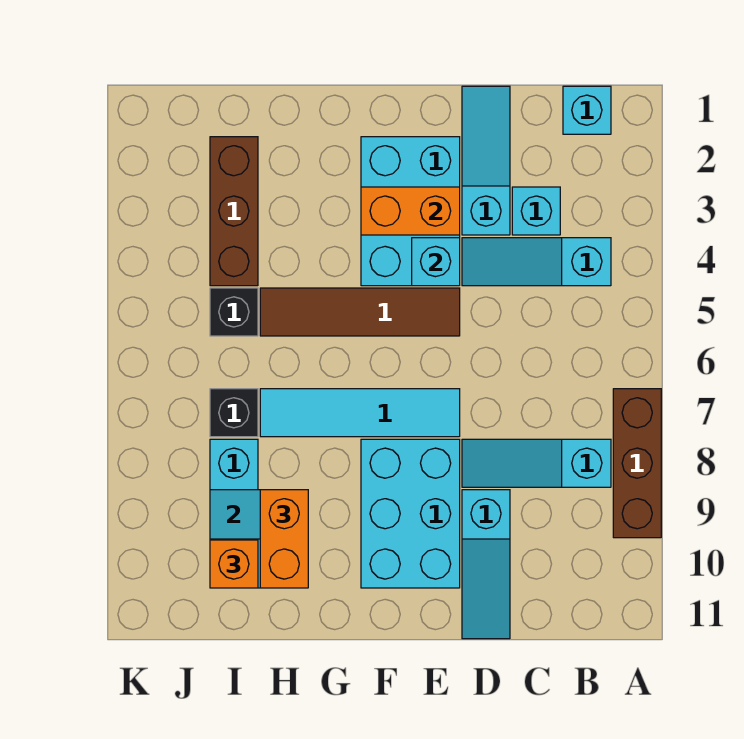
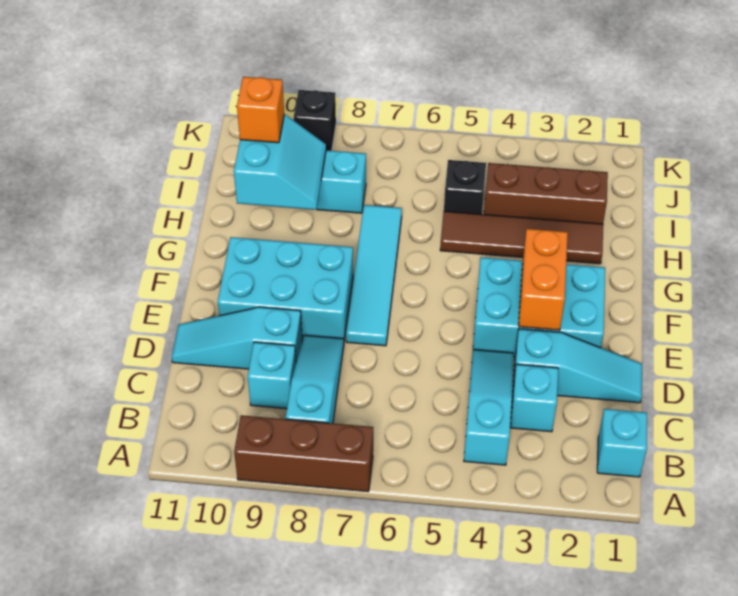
cyan 1x1 brick [412,238,460,286] -> cyan 1x1 brick moved to [248,342,296,409]
brown 1x4 tile [260,288,460,336] -> brown 1x4 tile turned to [440,211,603,264]
orange 1x2 brick [260,490,308,588] -> none
black 1x1 brick [210,389,258,437] -> black 1x1 brick moved to [294,90,336,151]

